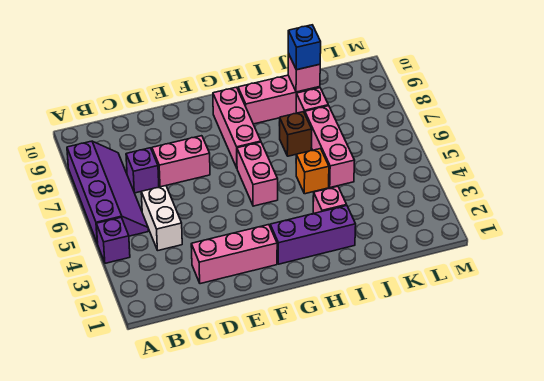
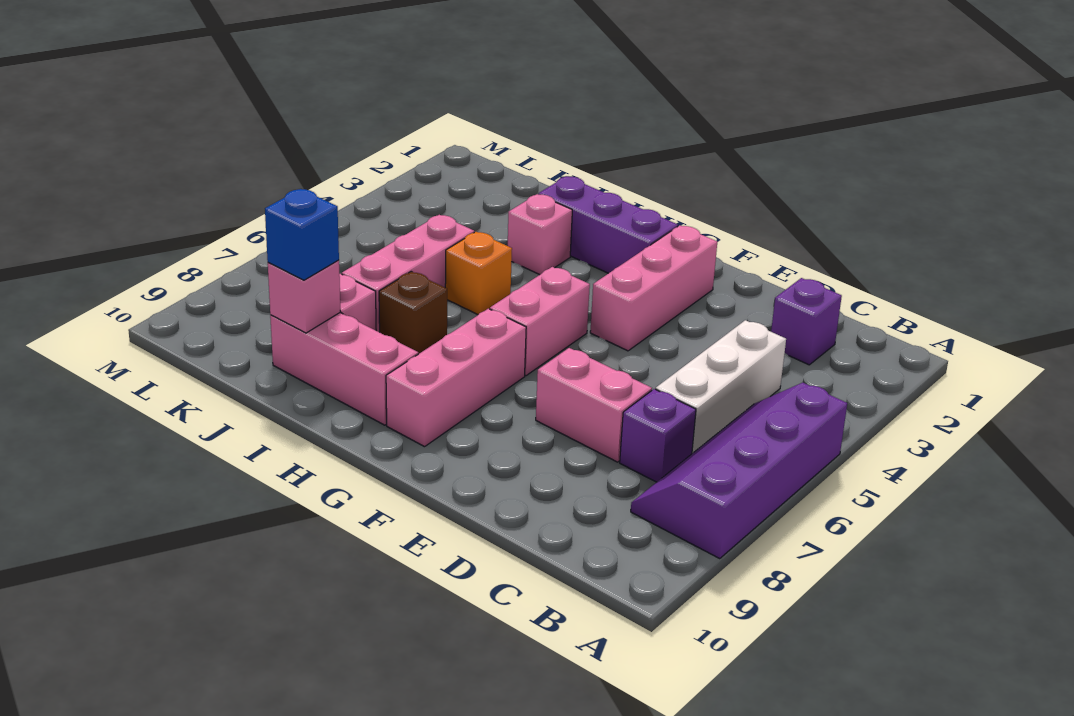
purple 1x1 brick [96,218,130,263] -> purple 1x1 brick moved to [771,278,842,365]
white 1x2 brick [141,186,182,250] -> white 1x3 brick [656,320,786,453]
pink 1x3 brick [191,225,277,284] -> pink 1x3 brick turned to [590,225,717,351]

